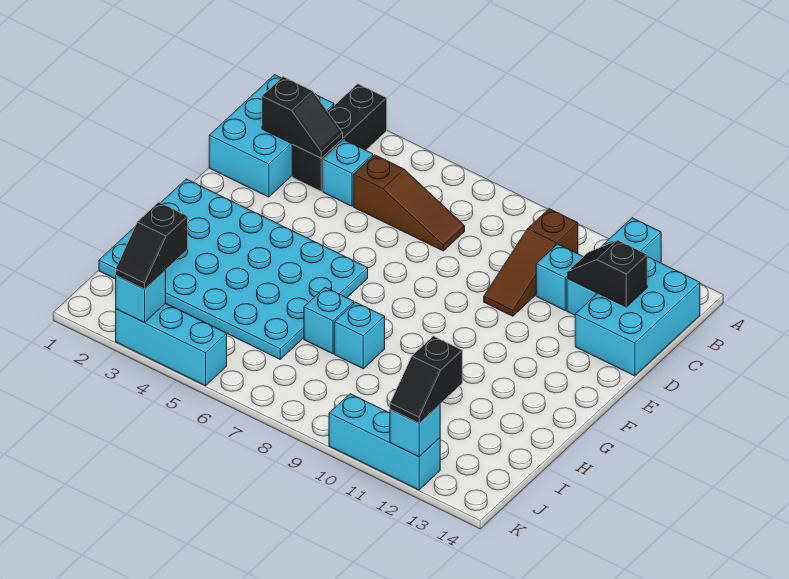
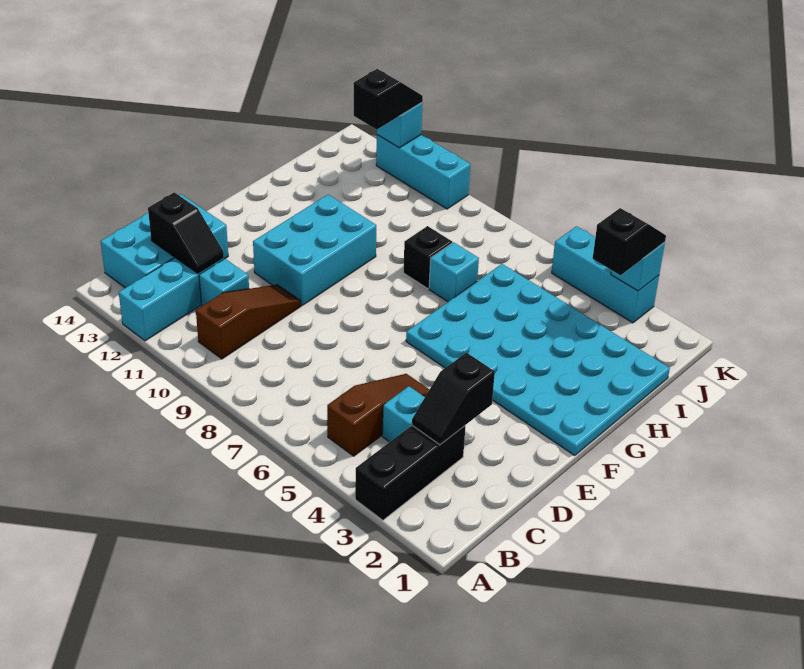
cyan 2x3 brick [209,75,334,197] -> cyan 2x3 brick moved to [253,195,376,305]
black 1x2 slope [262,77,343,158] -> black 1x2 slope turned to [412,353,495,445]
brown 1x3 slope [353,155,465,251] -> brown 1x3 slope turned to [327,374,430,456]
cyan 1x1 brick [334,302,385,369] -> black 1x1 brick [403,226,452,289]

